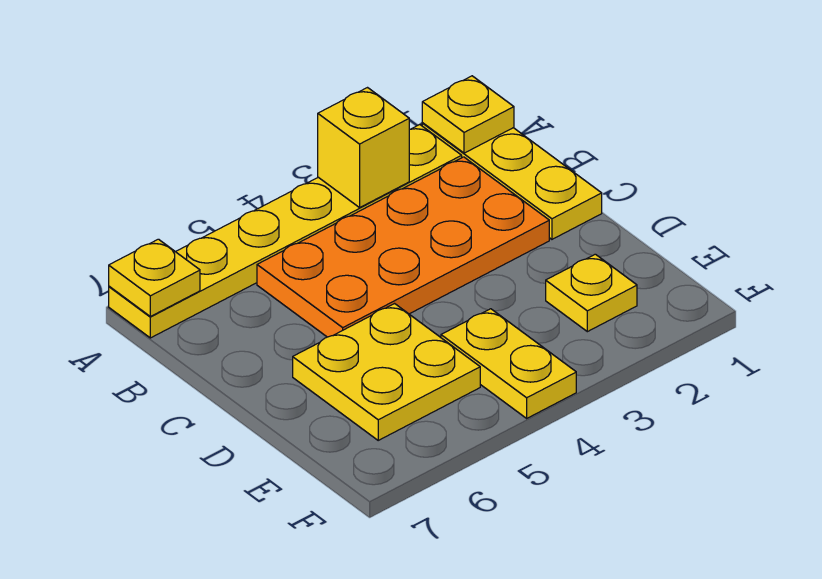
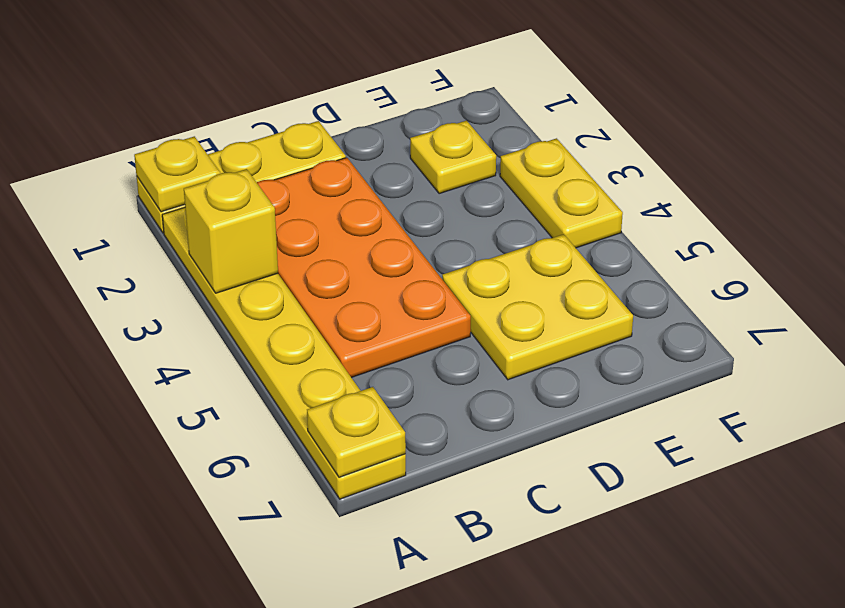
yellow 1x2 plate [441,309,576,418] -> yellow 1x2 plate turned to [500,138,623,248]

